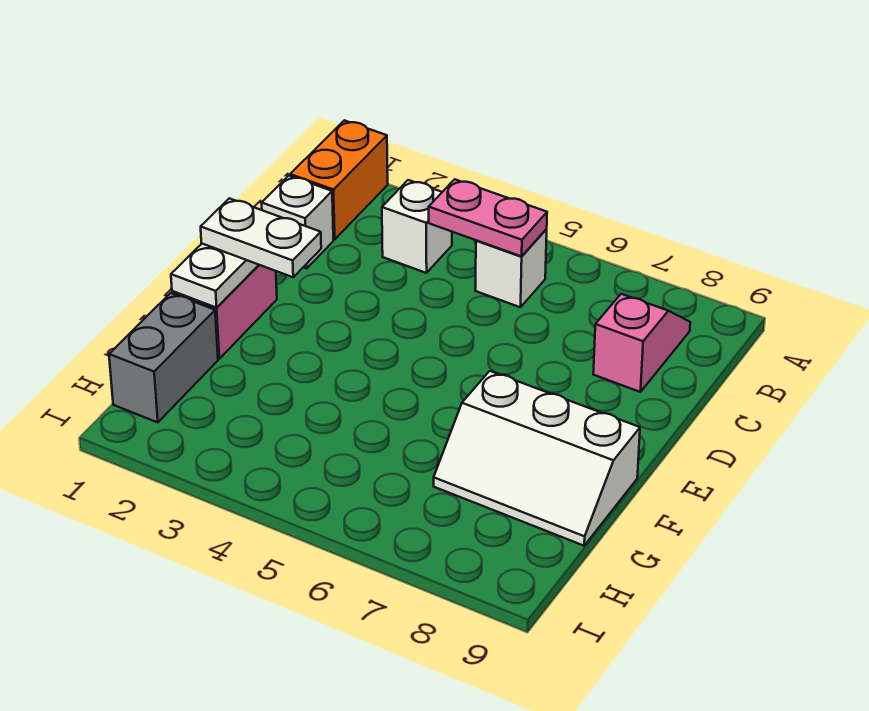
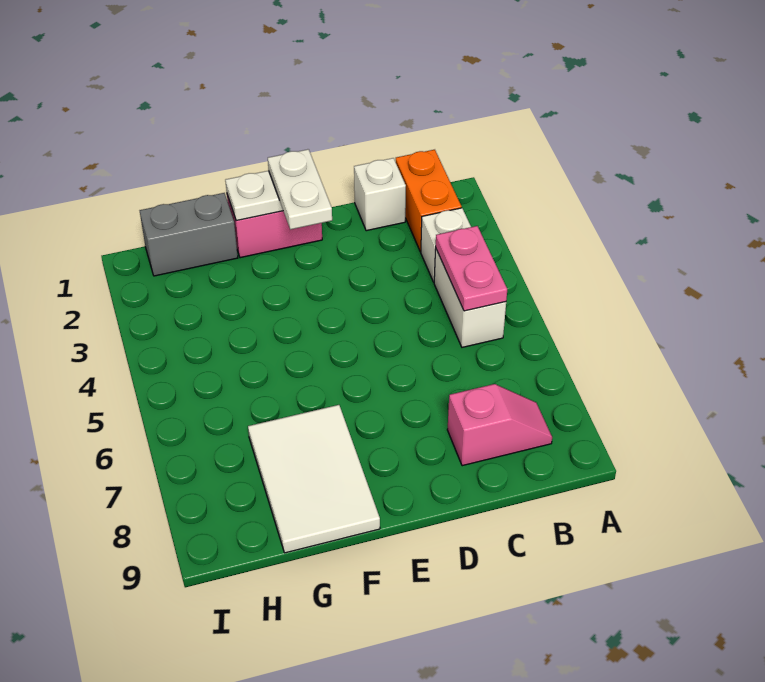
orange 1x2 brick [290,120,388,239] -> orange 1x2 brick turned to [396,150,462,252]
white 1x1 brick [475,229,547,307] -> white 1x2 brick [434,249,506,347]
white 2x3 slope [434,371,640,546] -> white 2x3 tile [248,405,380,553]

